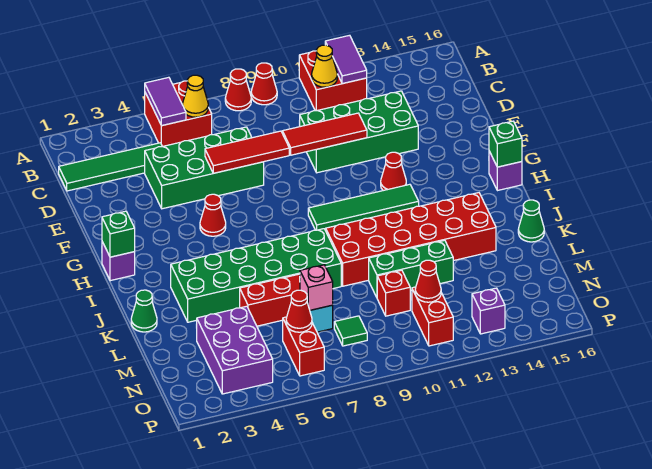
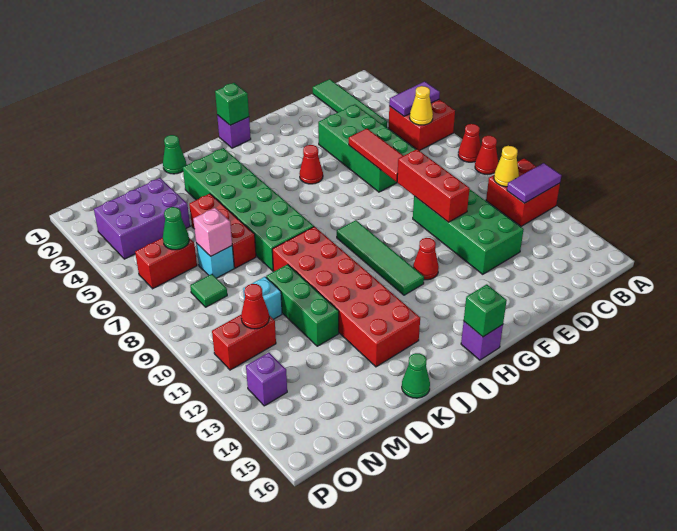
red 1x3 tile [282,113,367,155] -> red 1x3 brick [397,149,470,222]
red 1x1 brick [377,270,410,316] -> cyan 1x1 brick [243,277,282,319]
red 1x1 cone [286,290,312,332] -> green 1x1 cone [163,207,189,250]

